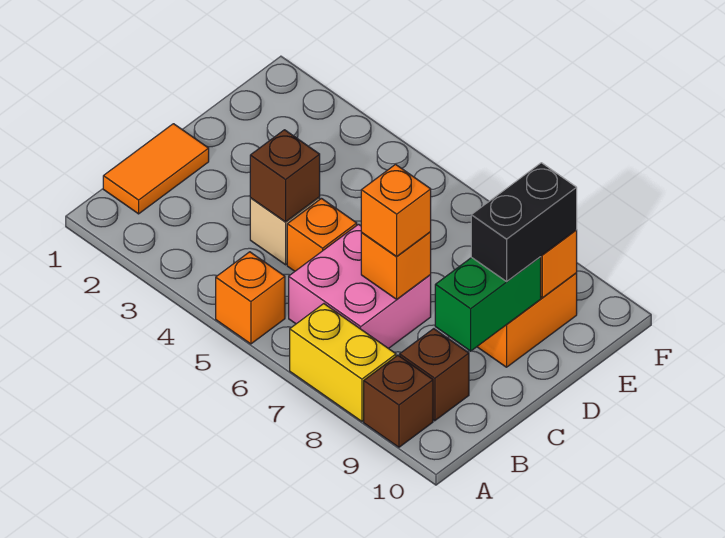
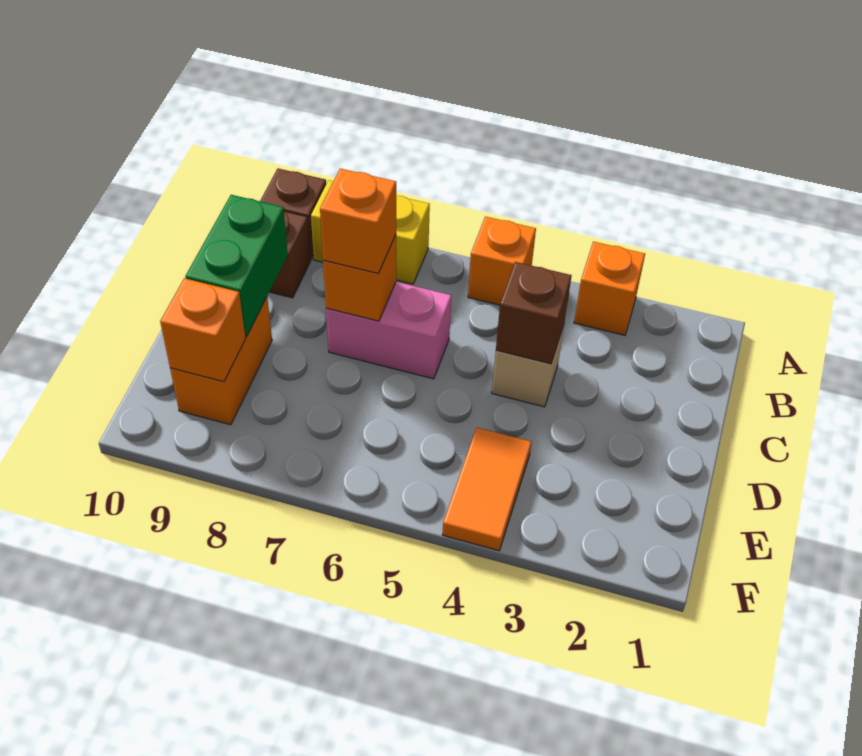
orange 1x2 tile [103,124,209,214] -> orange 1x2 tile moved to [442,428,531,551]
pink 2x2 brick [289,224,431,349] -> pink 1x2 brick [326,282,451,379]
orange 1x1 brick [287,199,357,271] -> orange 1x1 brick moved to [574,242,645,335]
black 1x2 brick [471,163,577,281] -> none

